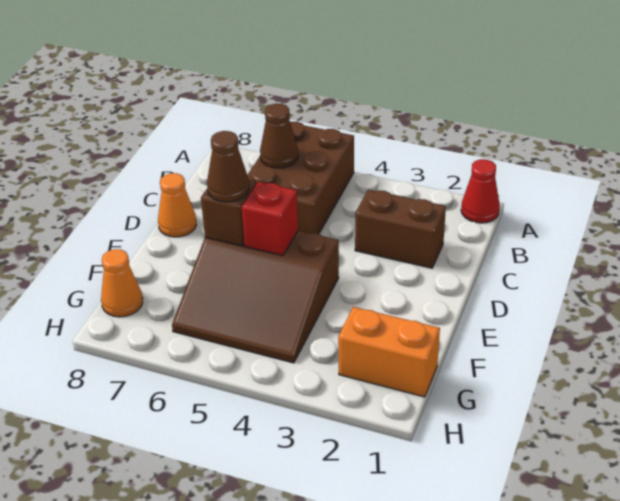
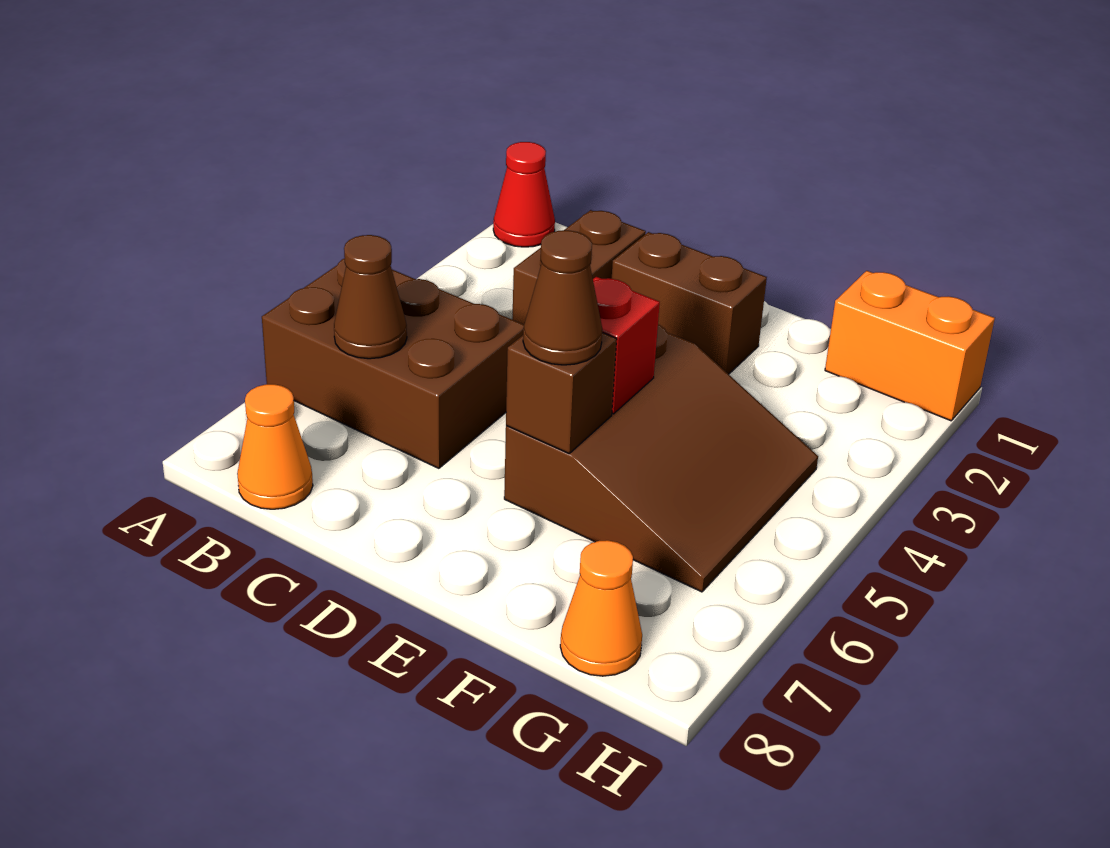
none -> brown 1x2 brick [612,232,767,374]
orange 1x1 cone [158,173,196,237] -> orange 1x1 cone moved to [237,384,313,509]
orange 1x2 brick [338,307,440,397] -> orange 1x2 brick turned to [825,271,995,421]

